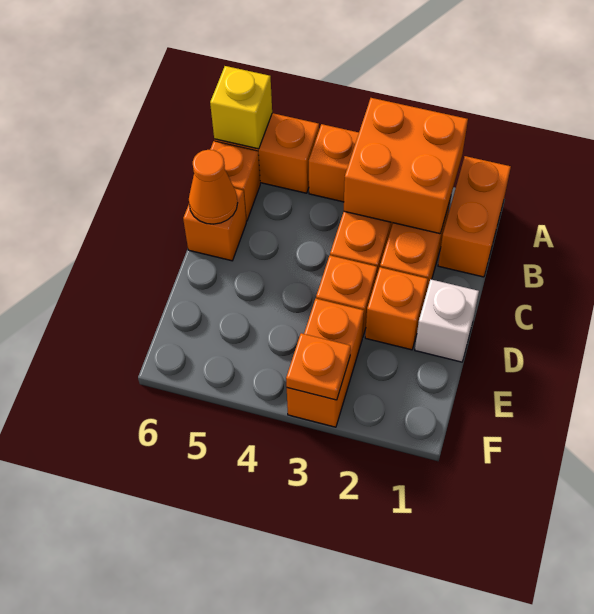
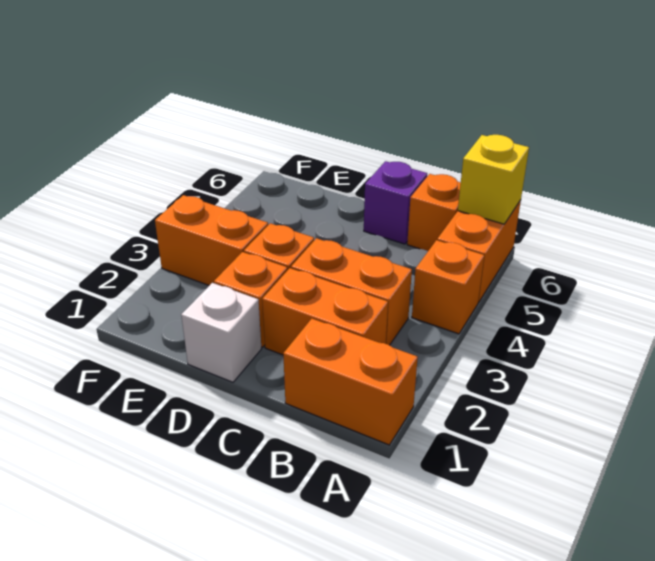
orange 2x2 brick [344,98,468,234] -> none
orange 1x1 brick [183,189,246,261] -> purple 1x1 brick [364,161,427,244]
orange 1x1 cone [189,150,237,224] -> none
orange 1x1 plate [286,333,351,400] -> none

